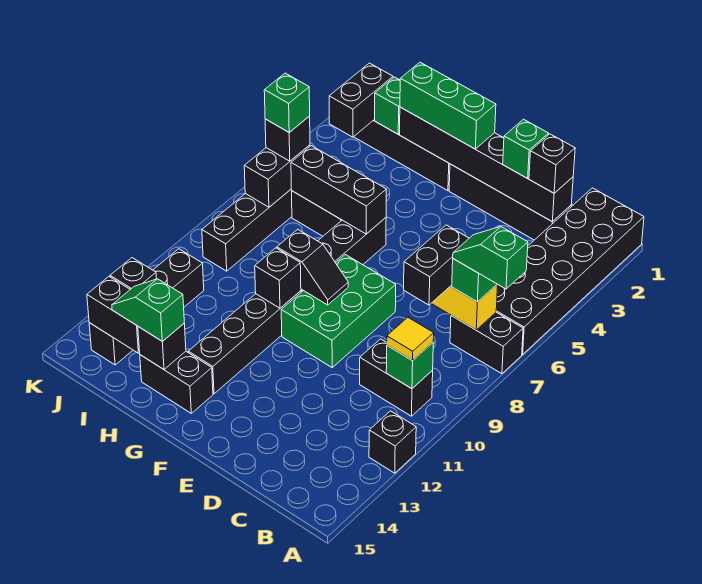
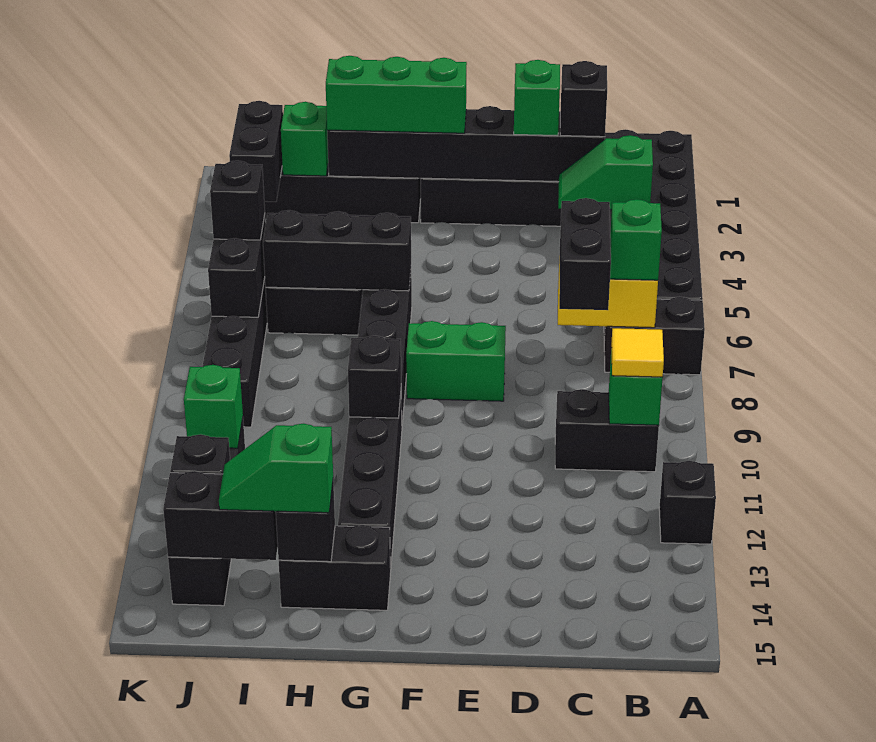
green 1x2 slope [453,227,528,289] -> green 1x2 slope moved to [558,135,653,210]
green 2x3 brick [281,255,396,367] -> green 1x2 brick [406,321,506,401]
black 1x2 slope [277,229,348,305] -> none
green 1x1 brick [264,73,310,132] -> green 1x1 brick moved to [184,365,243,448]

